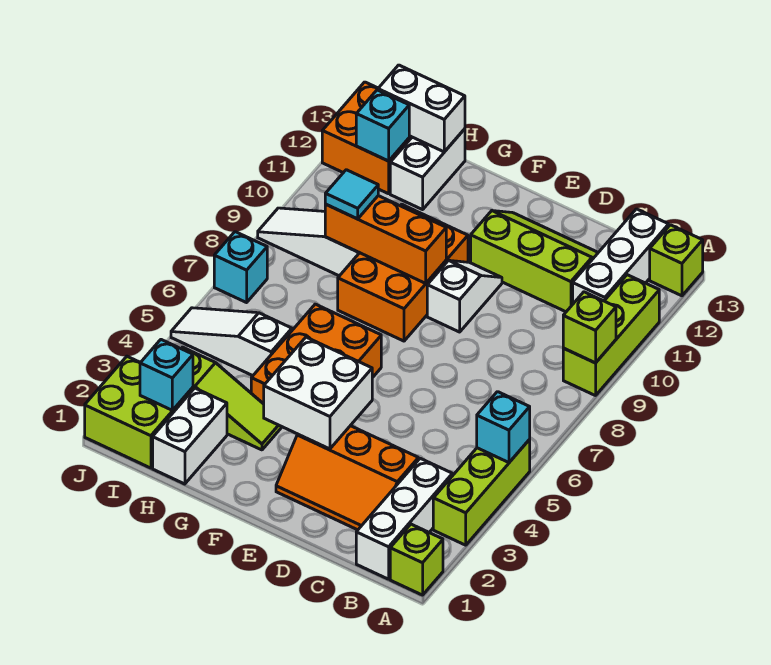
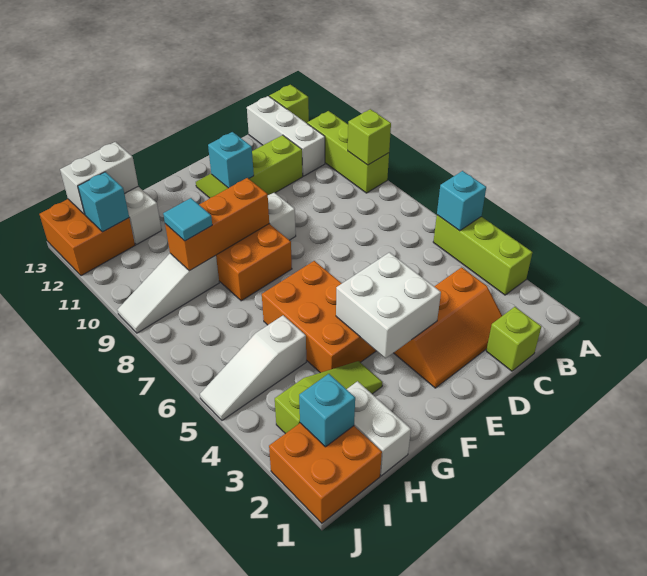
lime 1x1 brick [390,524,443,595] -> lime 1x1 brick moved to [486,307,541,371]
white 1x3 brick [356,458,452,579] -> none
lime 2x2 brick [85,356,193,468] -> orange 2x2 brick [269,423,382,523]
cyan 1x1 brick [214,232,267,303] -> cyan 1x1 brick moved to [208,132,254,188]

